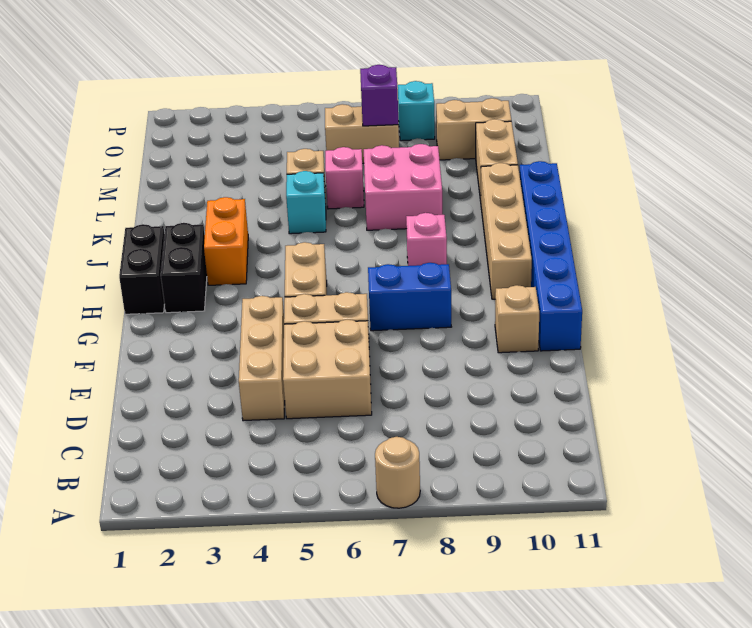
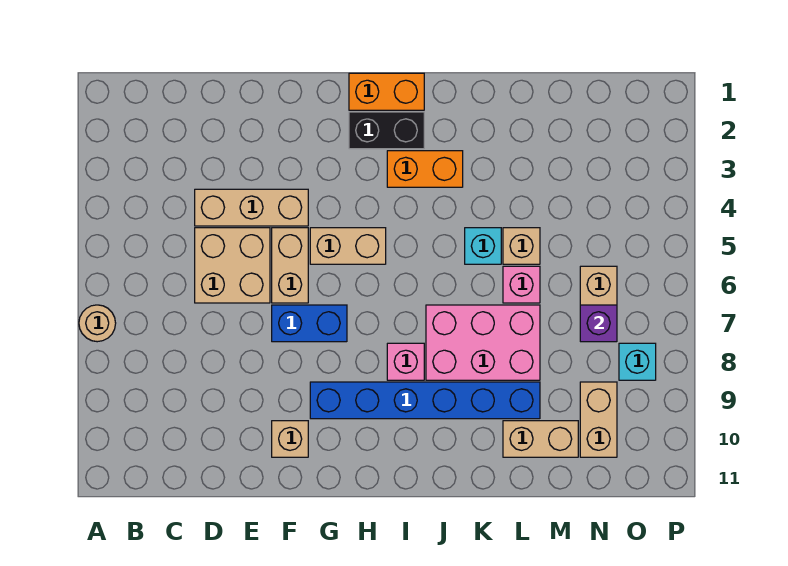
blue 1x6 brick [520,161,582,351] -> blue 1x6 brick moved to [310,382,540,419]
blue 1x2 brick [368,263,451,331] -> blue 1x2 brick turned to [272,305,347,342]
black 1x2 brick [119,224,165,314] -> orange 1x2 brick [349,73,424,110]
tan 1x4 brick [481,163,532,299] -> none
pink 2x2 brick [364,144,442,230] -> pink 2x3 brick [426,305,540,380]

